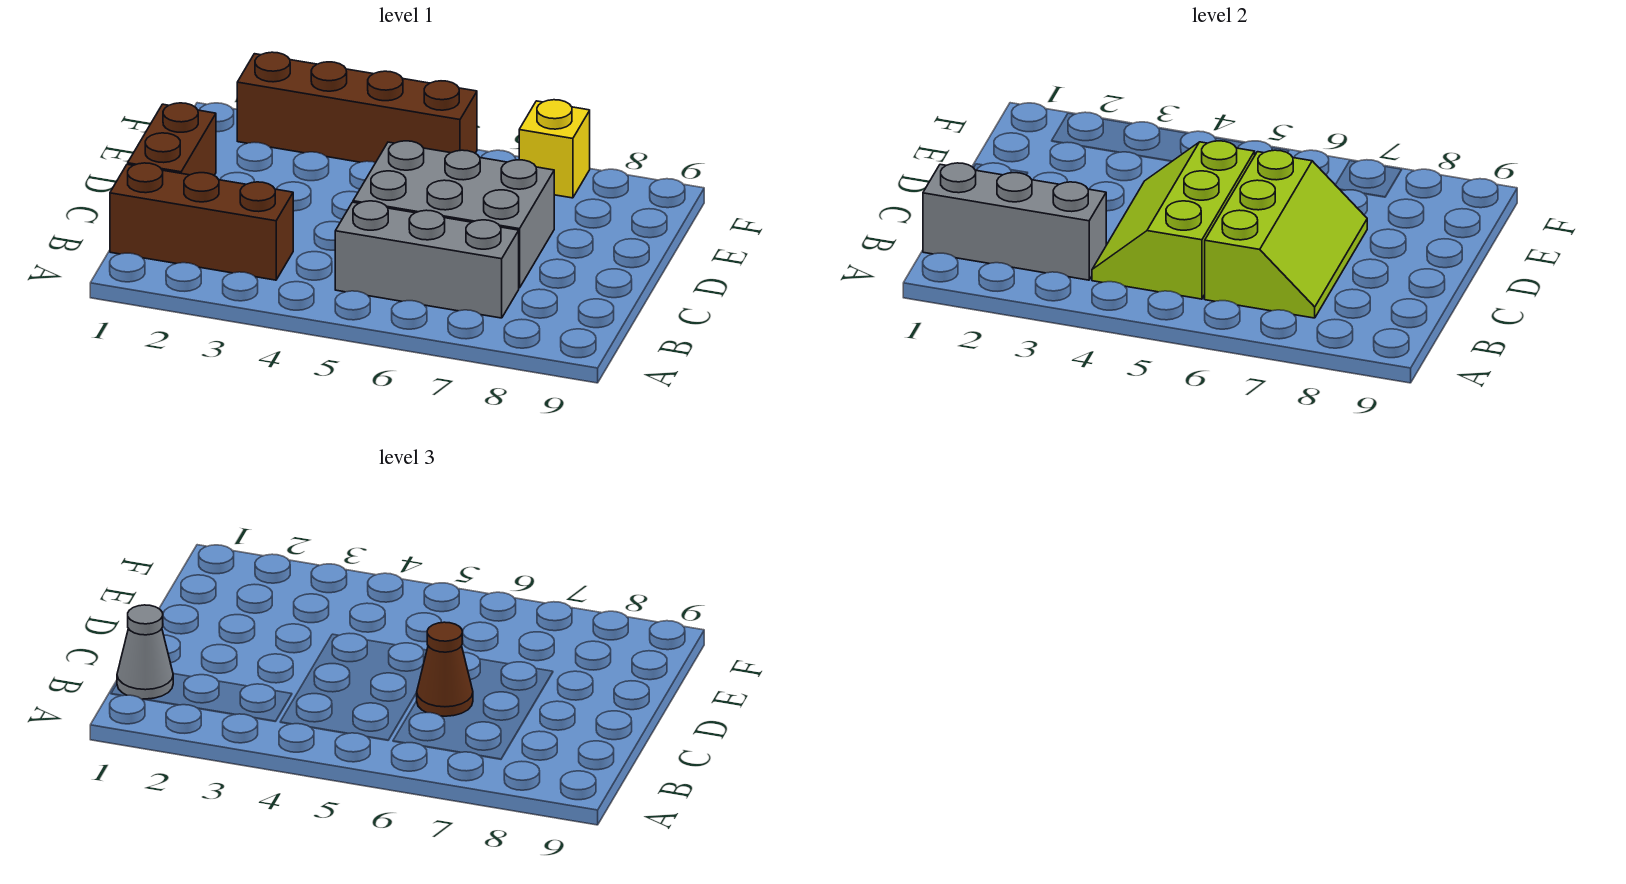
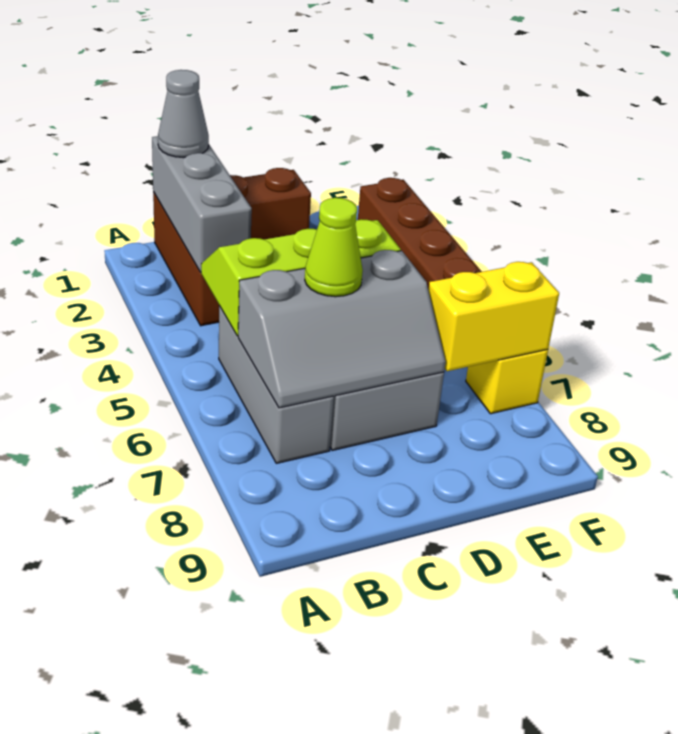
lime 2x3 slope [1205,150,1367,318] -> grey 2x3 slope [238,250,446,408]
brown 1x1 cone [417,622,473,716] -> lime 1x1 cone [305,198,363,297]
none -> yellow 1x2 brick [428,262,559,371]

